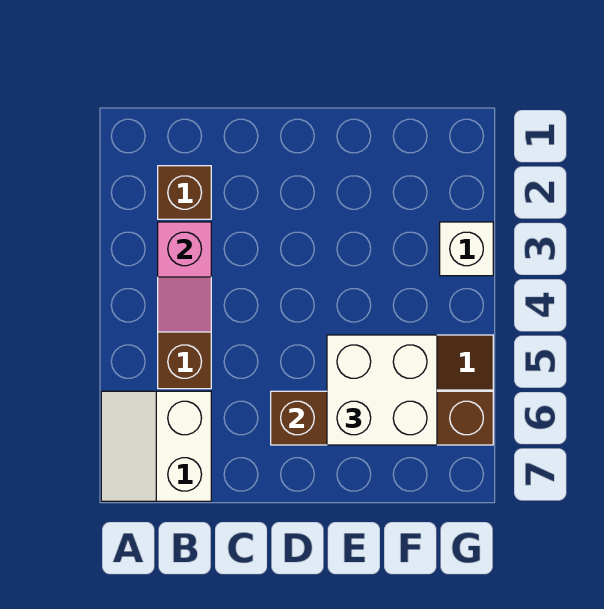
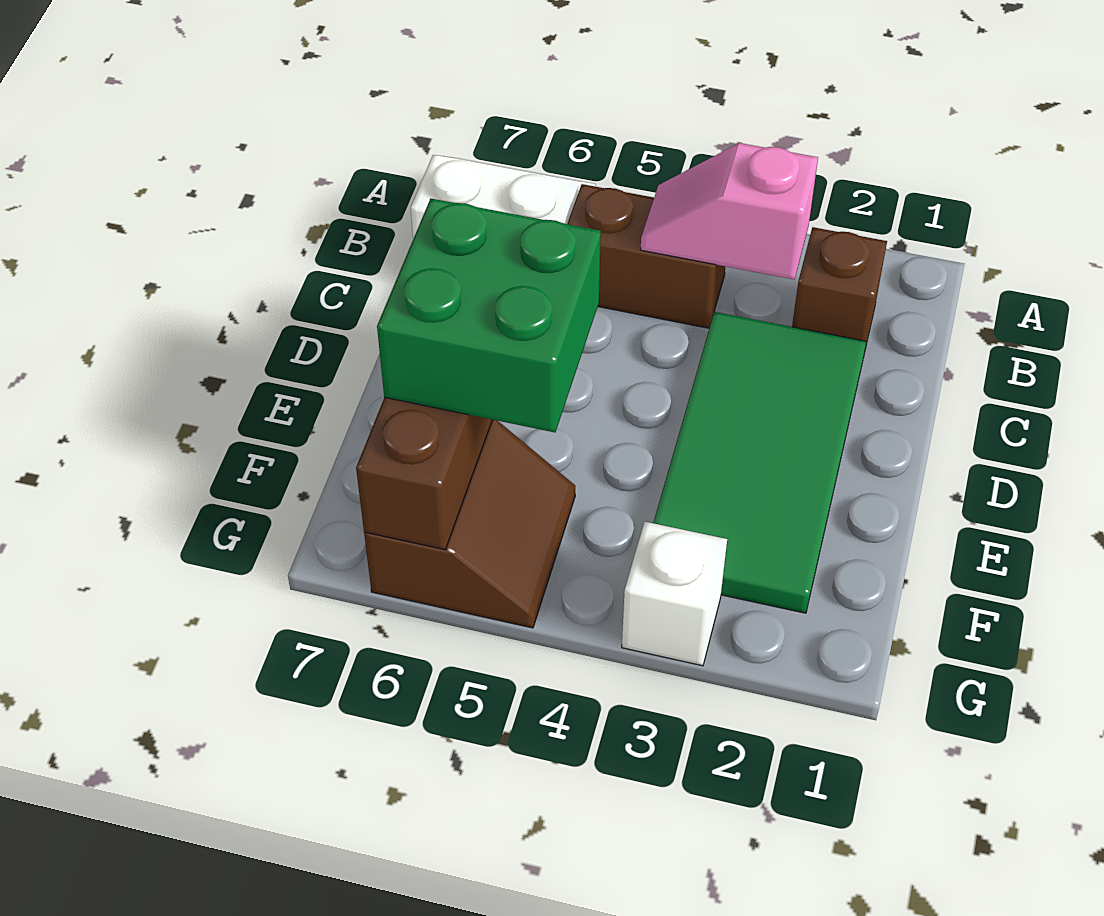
none -> green 2x4 tile [653,312,866,613]
white 2x2 brick [327,335,437,445] -> green 2x2 brick [377,198,601,432]

